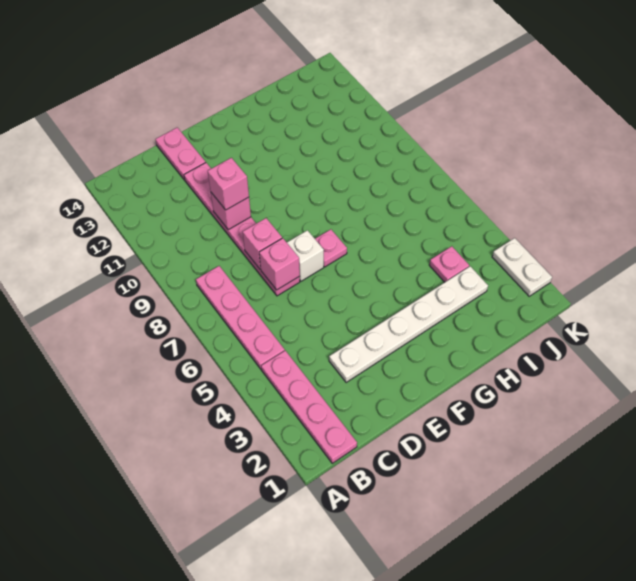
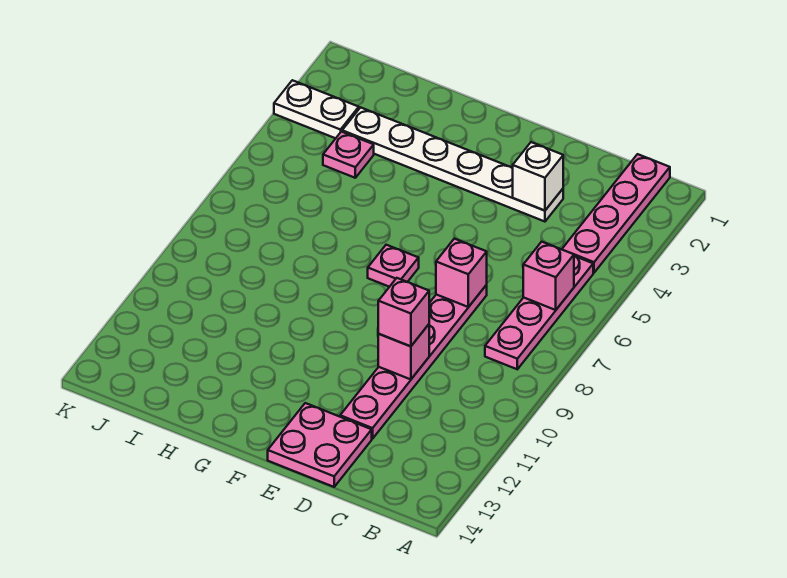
pink 1x1 brick [243,218,282,269] -> pink 1x1 brick moved to [523,242,574,310]
pink 1x2 plate [155,128,206,180] -> pink 2x2 plate [268,403,372,487]
white 1x1 brick [287,230,324,281] -> white 1x1 brick moved to [513,142,563,211]
white 1x2 plate [492,238,552,296] -> white 1x2 plate turned to [274,80,359,138]

